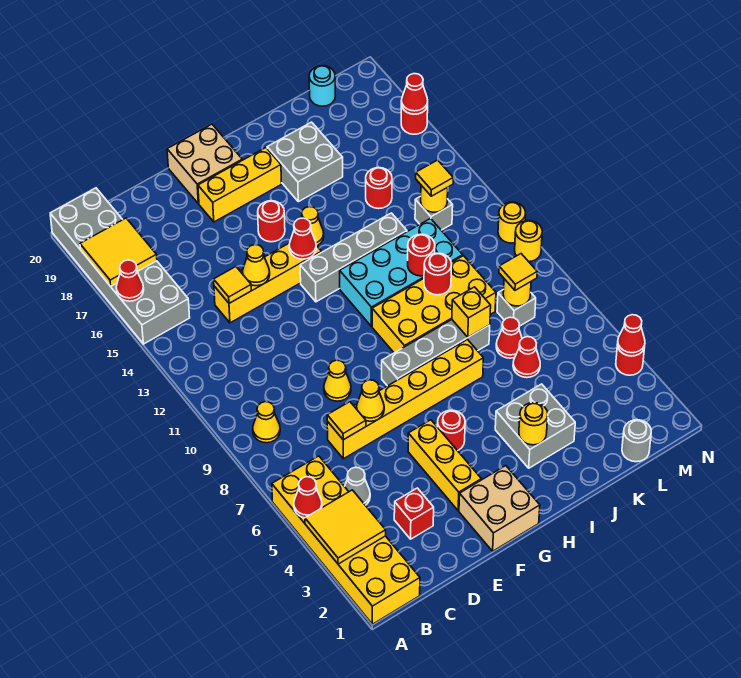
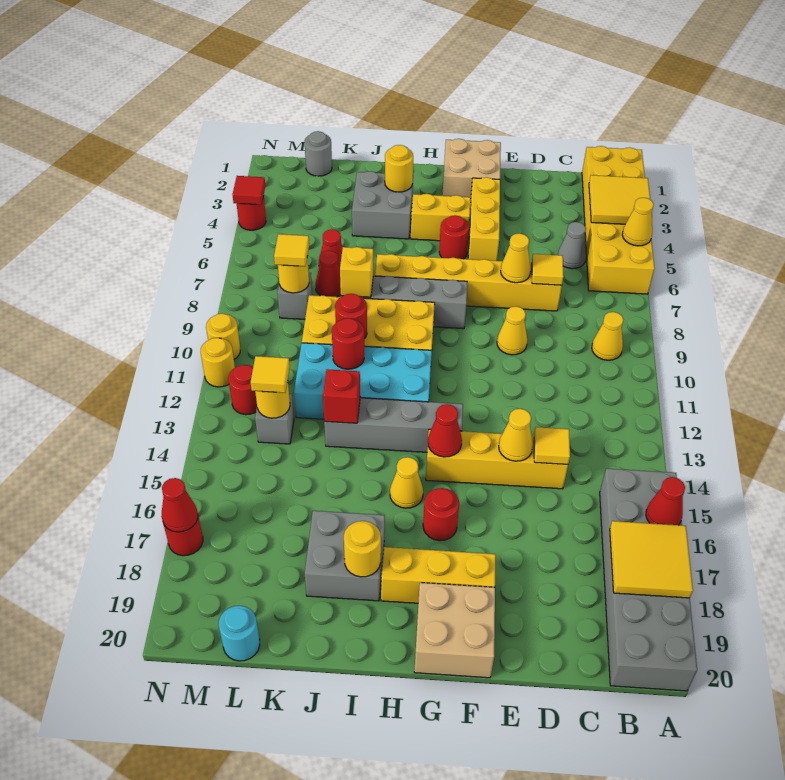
red 1x1 cone [294,477,322,518] -> yellow 1x1 cone [622,198,654,246]
red 1x1 brick [394,488,434,539] -> red 1x1 brick moved to [323,369,360,423]
none -> yellow 1x2 brick [411,194,470,241]
none -> yellow 1x1 round brick [344,521,381,577]
red 1x1 round brick [366,168,392,209] -> red 1x1 round brick moved to [228,365,257,415]
red 1x1 cone [617,315,645,356] -> red 1x1 tile [233,176,265,205]

